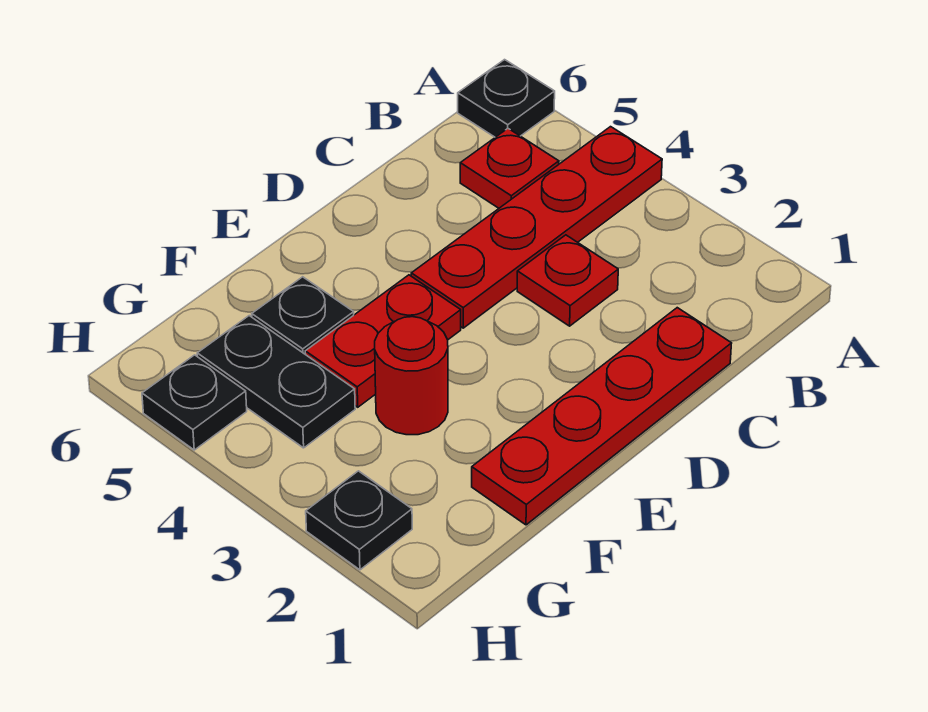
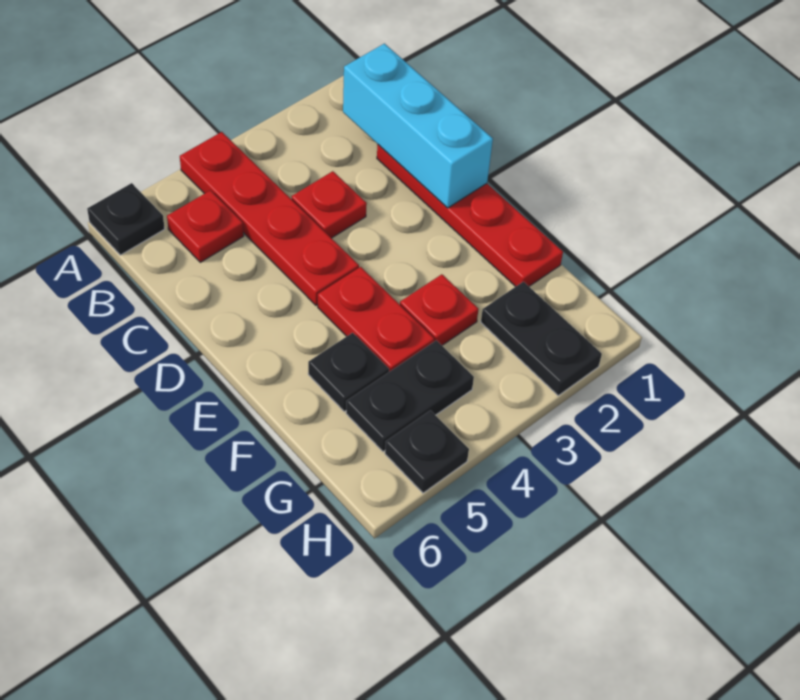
none -> cyan 1x3 brick [343,44,493,208]
red 1x1 round brick [375,317,448,435] -> red 1x1 plate [400,274,478,345]
black 1x1 plate [306,471,412,570] -> black 1x2 plate [481,282,602,396]

